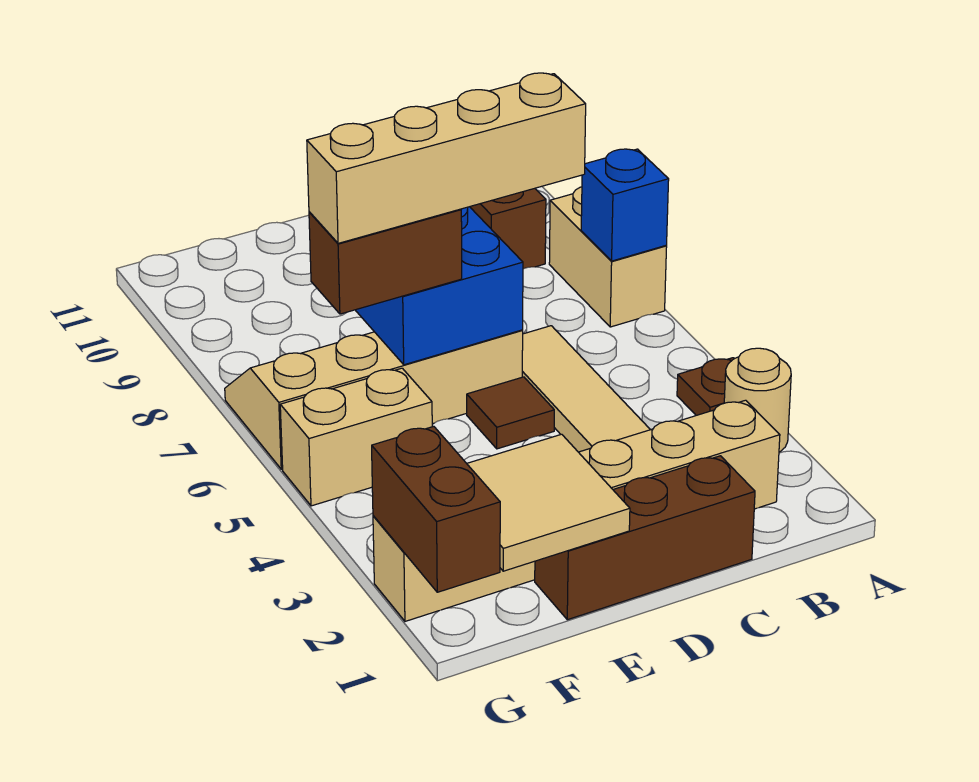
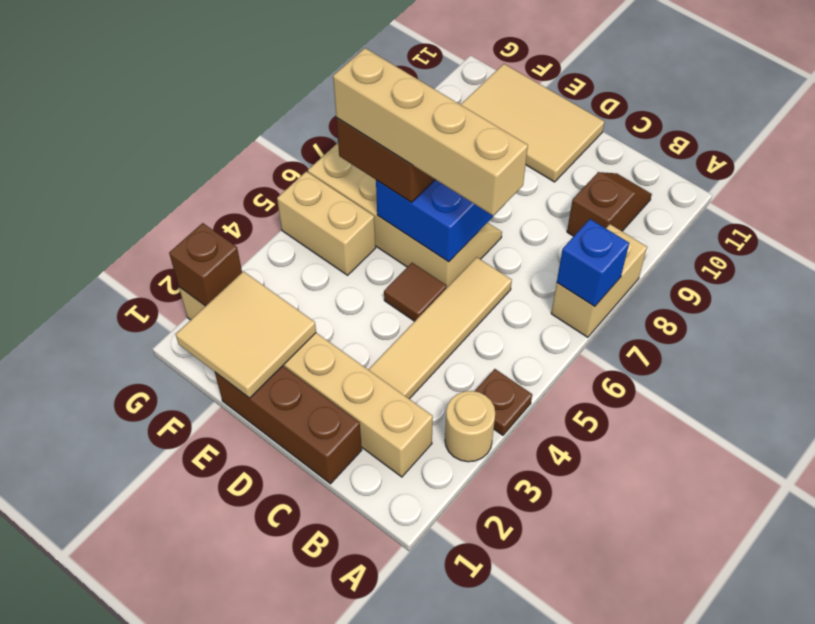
none -> tan 2x3 tile [461,64,604,182]
brown 1x2 brick [372,426,500,592] -> brown 1x1 brick [169,223,242,306]

